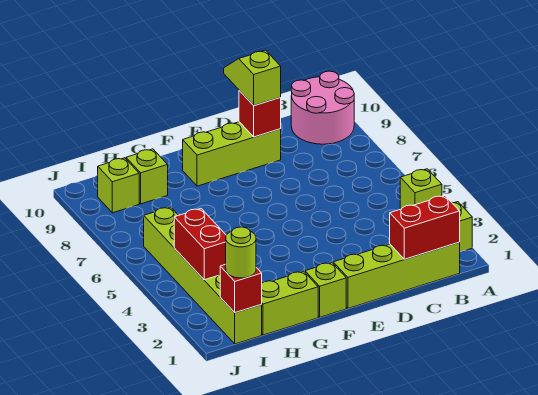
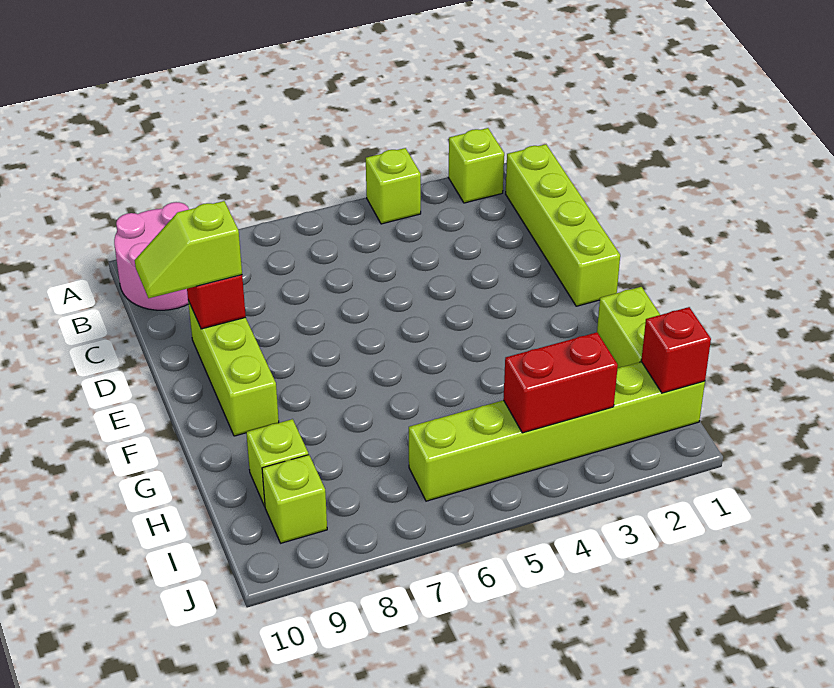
red 1x2 brick [390,196,460,259] -> none
lime 1x1 brick [305,262,346,317] -> none
lime 1x1 round brick [226,227,256,278] -> none

